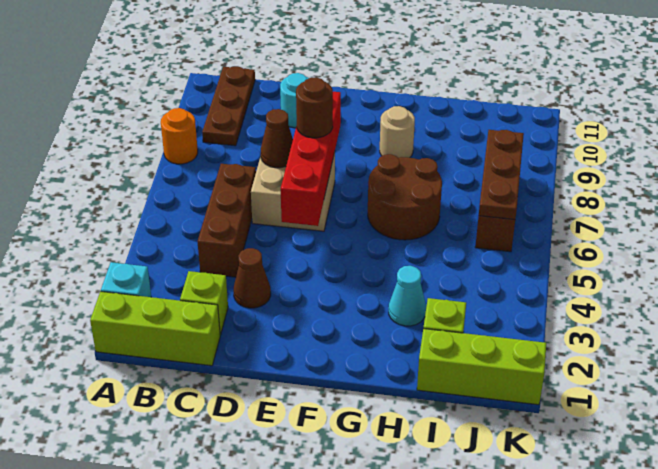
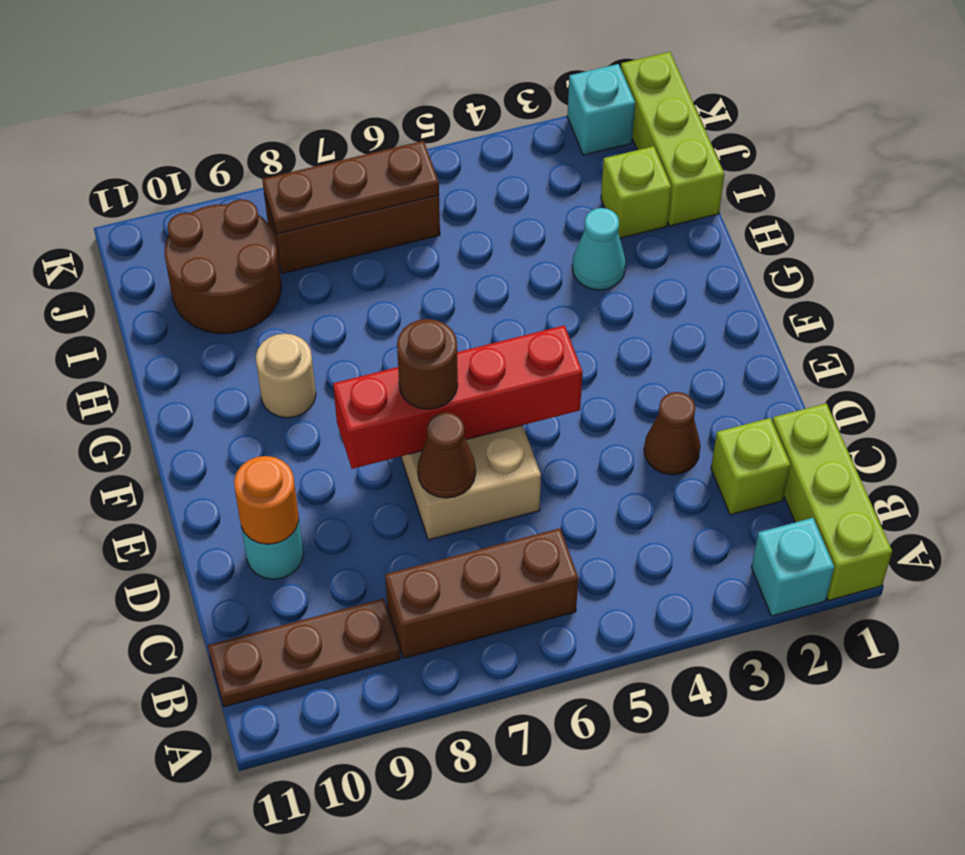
orange 1x1 round brick [161,108,198,164] -> orange 1x1 round brick moved to [234,456,299,544]
brown 1x3 brick [197,164,256,277] -> brown 1x3 brick moved to [385,528,578,658]
brown 2x2 round brick [368,154,442,240] -> brown 2x2 round brick moved to [165,199,281,334]
none -> cyan 1x1 brick [567,64,635,155]

